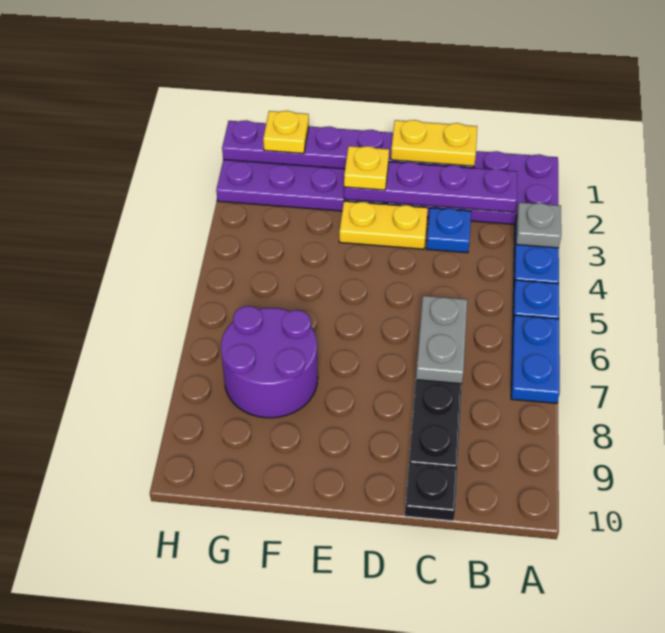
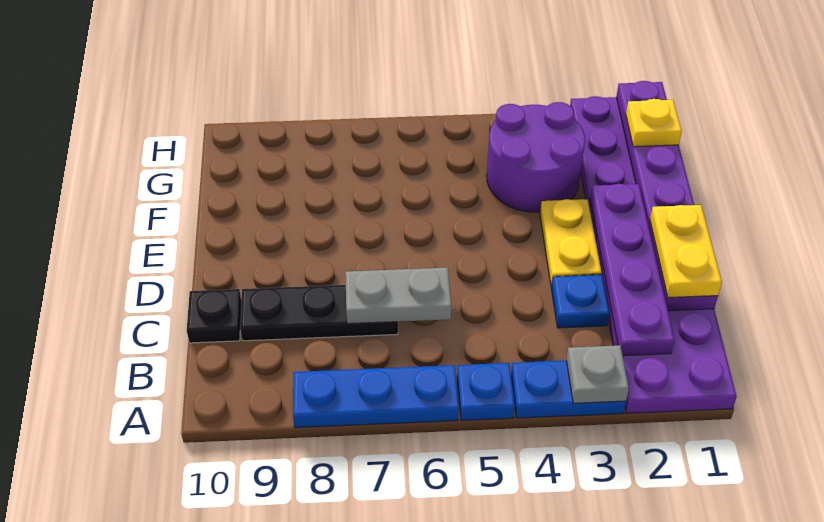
blue 1x2 plate [511,315,560,403] -> blue 1x3 plate [293,365,459,428]
yellow 1x1 plate [344,146,389,190] -> none
purple 2x2 round brick [221,306,318,418] -> purple 2x2 round brick moved to [487,102,585,212]

